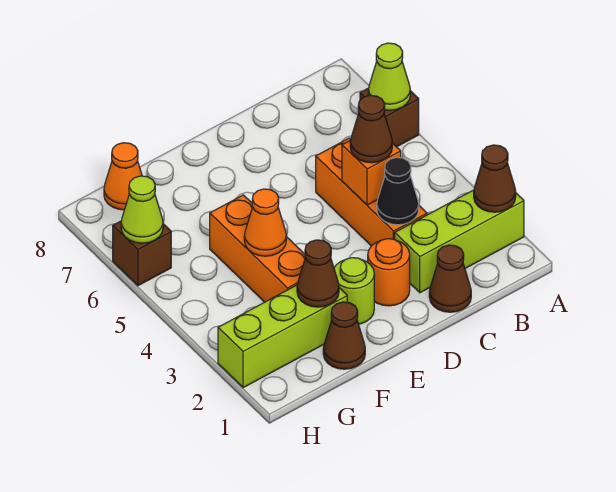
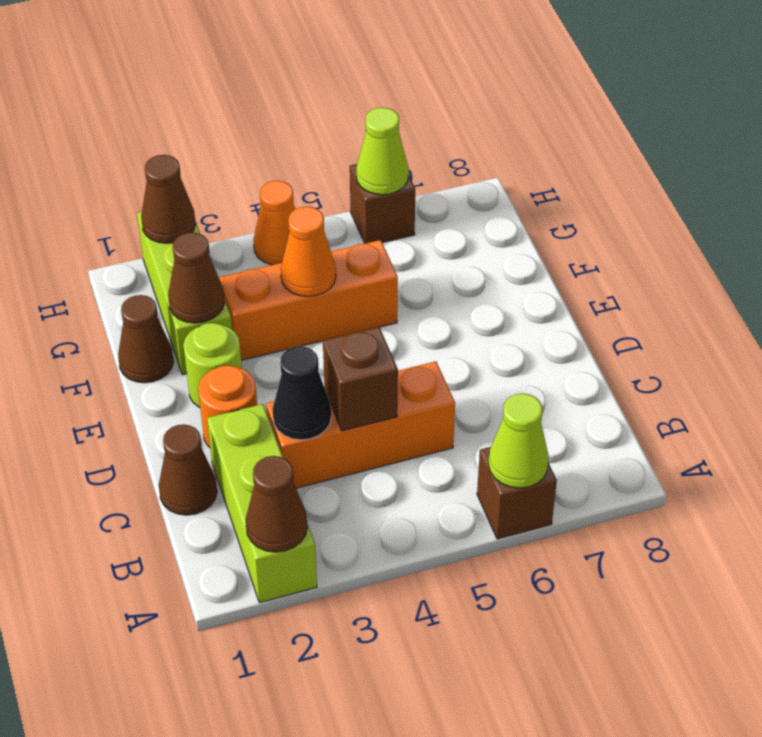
orange 1x1 brick [342,140,401,205] -> brown 1x1 brick [323,327,398,431]
brown 1x1 cone [350,95,392,163] -> brown 1x1 cone moved to [141,155,196,243]
orange 1x1 cone [104,143,142,210] -> orange 1x1 cone moved to [253,181,295,265]

